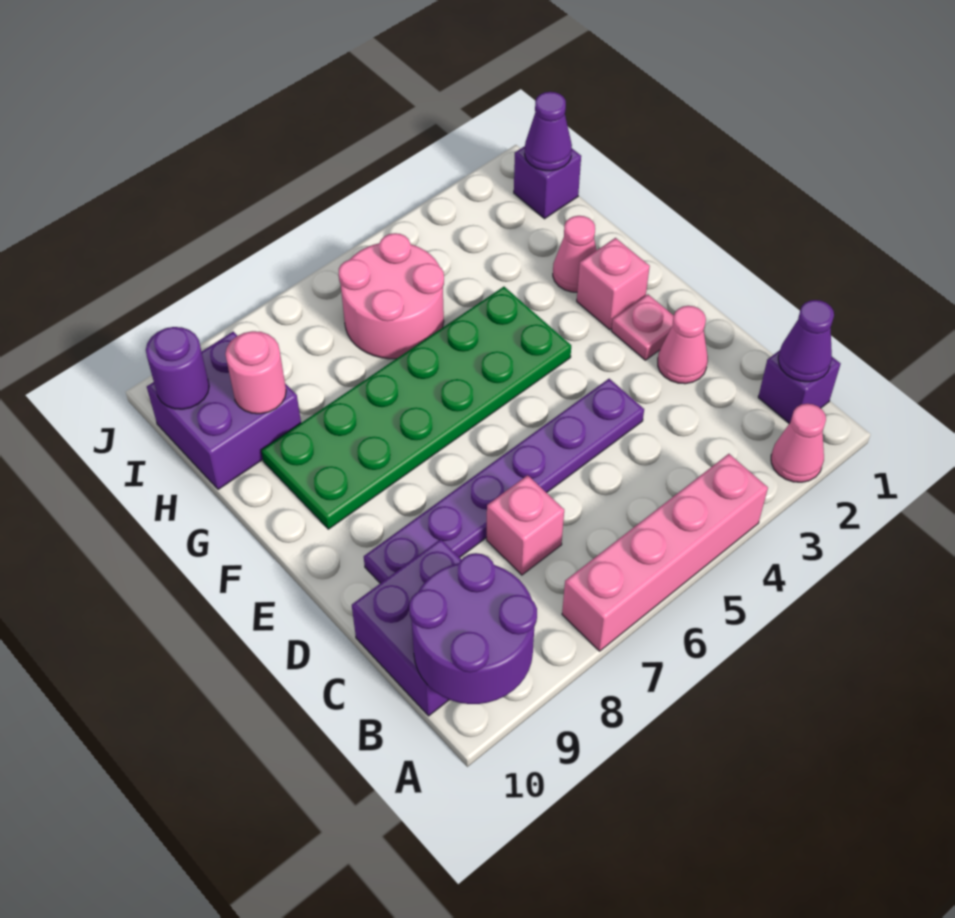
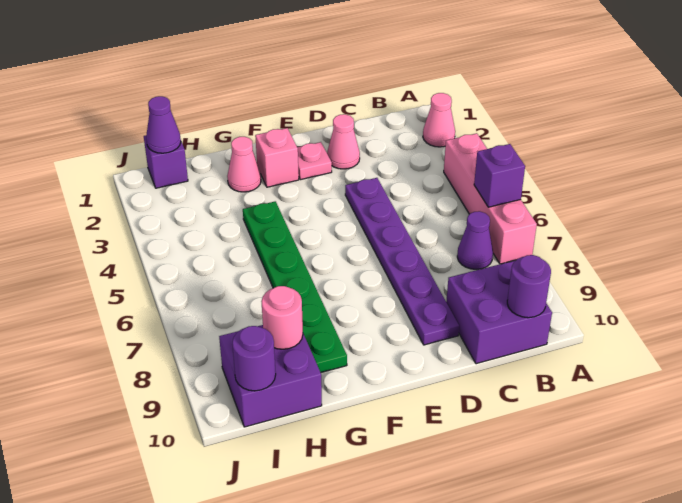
purple 2x2 round brick [409,553,537,704] -> purple 1x1 round brick [507,255,551,318]
purple 1x1 brick [758,350,841,423] -> purple 1x1 brick moved to [474,144,525,207]
purple 1x1 cone [778,300,834,382] -> purple 1x1 cone moved to [457,211,493,269]
pink 1x1 brick [487,475,564,575] -> none
green 2x6 plate [261,287,571,529] -> green 1x6 plate [243,201,347,372]
pink 2x2 round brick [339,233,444,359] -> none

